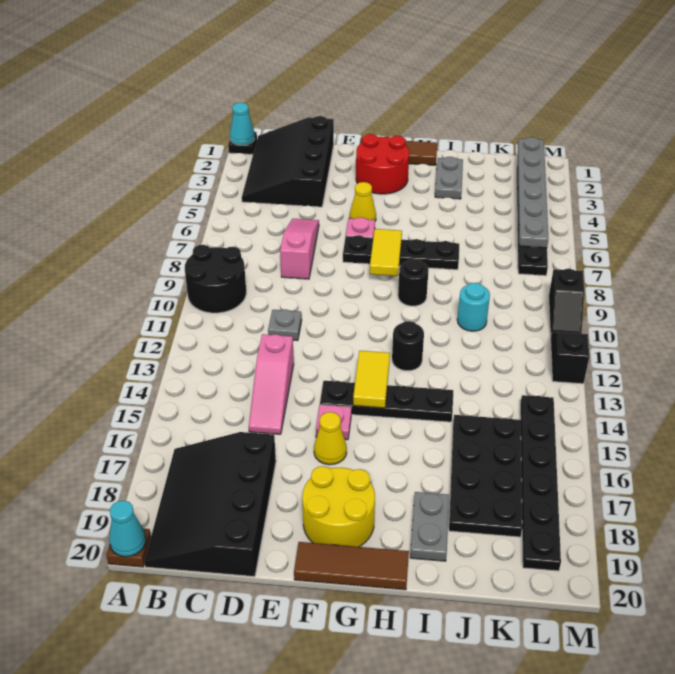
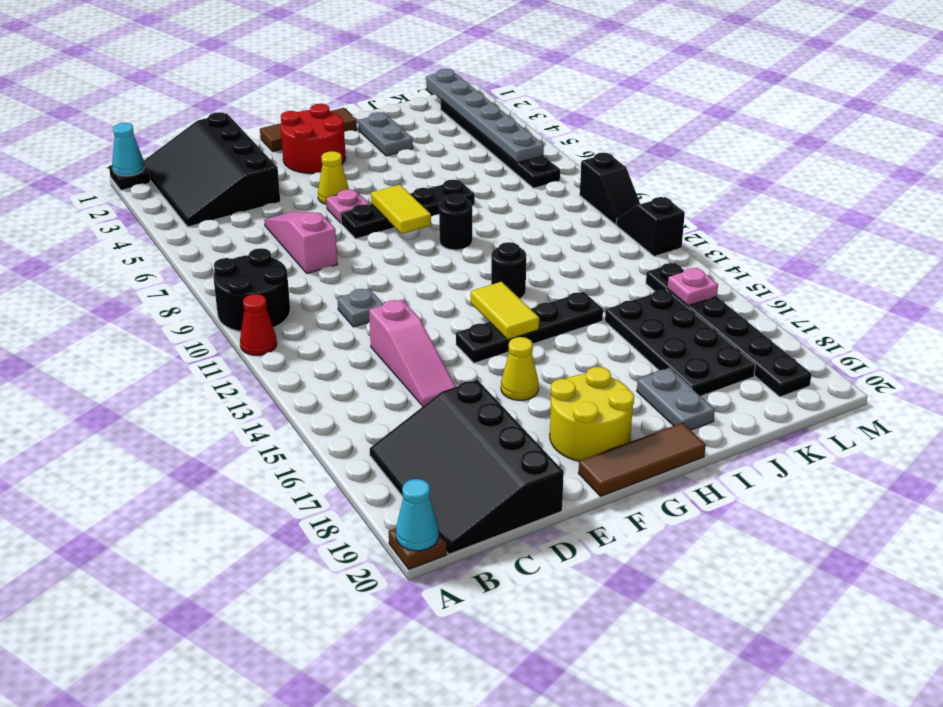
none -> red 1x1 cone [240,294,277,355]
pink 1x1 plate [316,405,351,440] -> pink 1x1 plate moved to [668,268,718,306]
cyan 1x1 round brick [457,283,490,331] -> none

